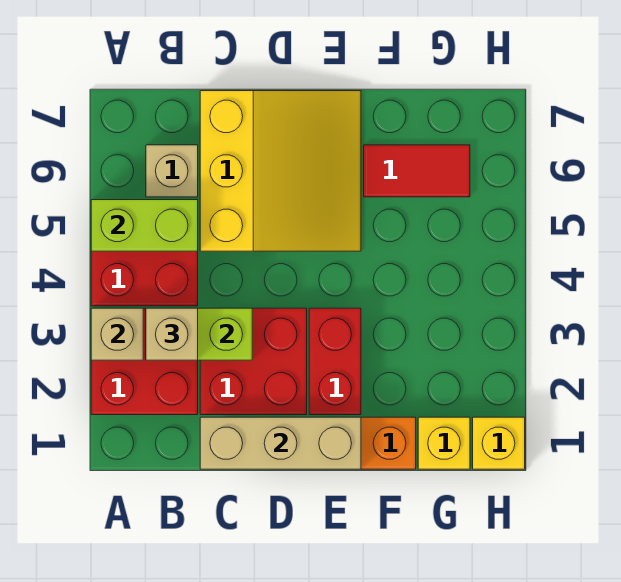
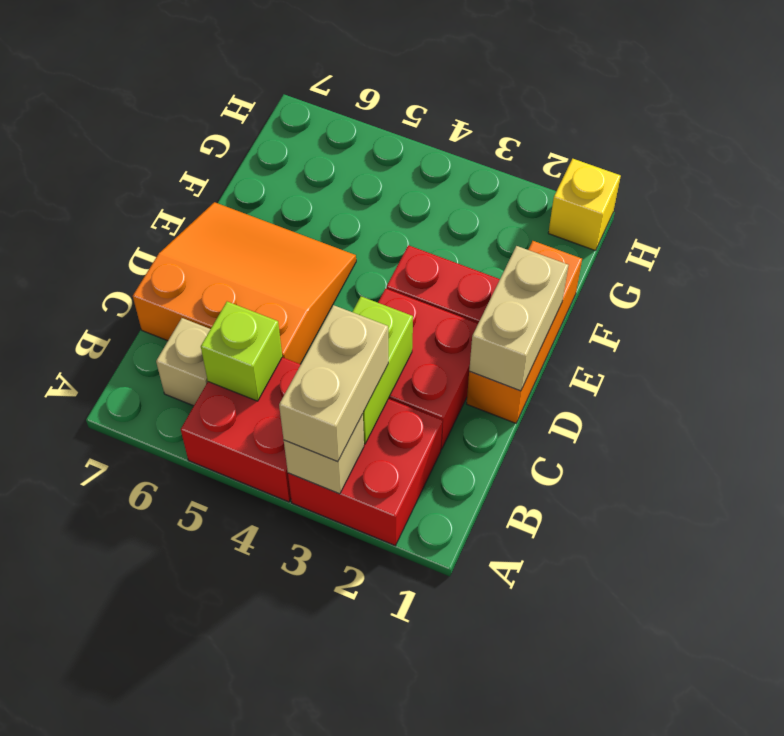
lime 1x2 brick [91,200,198,251] -> lime 1x1 brick [201,302,282,401]
tan 1x1 brick [146,308,198,360] -> tan 1x2 brick [279,305,388,462]
tan 1x3 brick [200,417,361,469] -> tan 1x2 brick [469,246,568,391]
yellow 3x3 slope [200,91,361,251] -> orange 3x3 slope [133,202,356,364]
red 1x2 tile [364,145,470,197] -> none
yellow 1x1 brick [418,417,470,469] -> none

